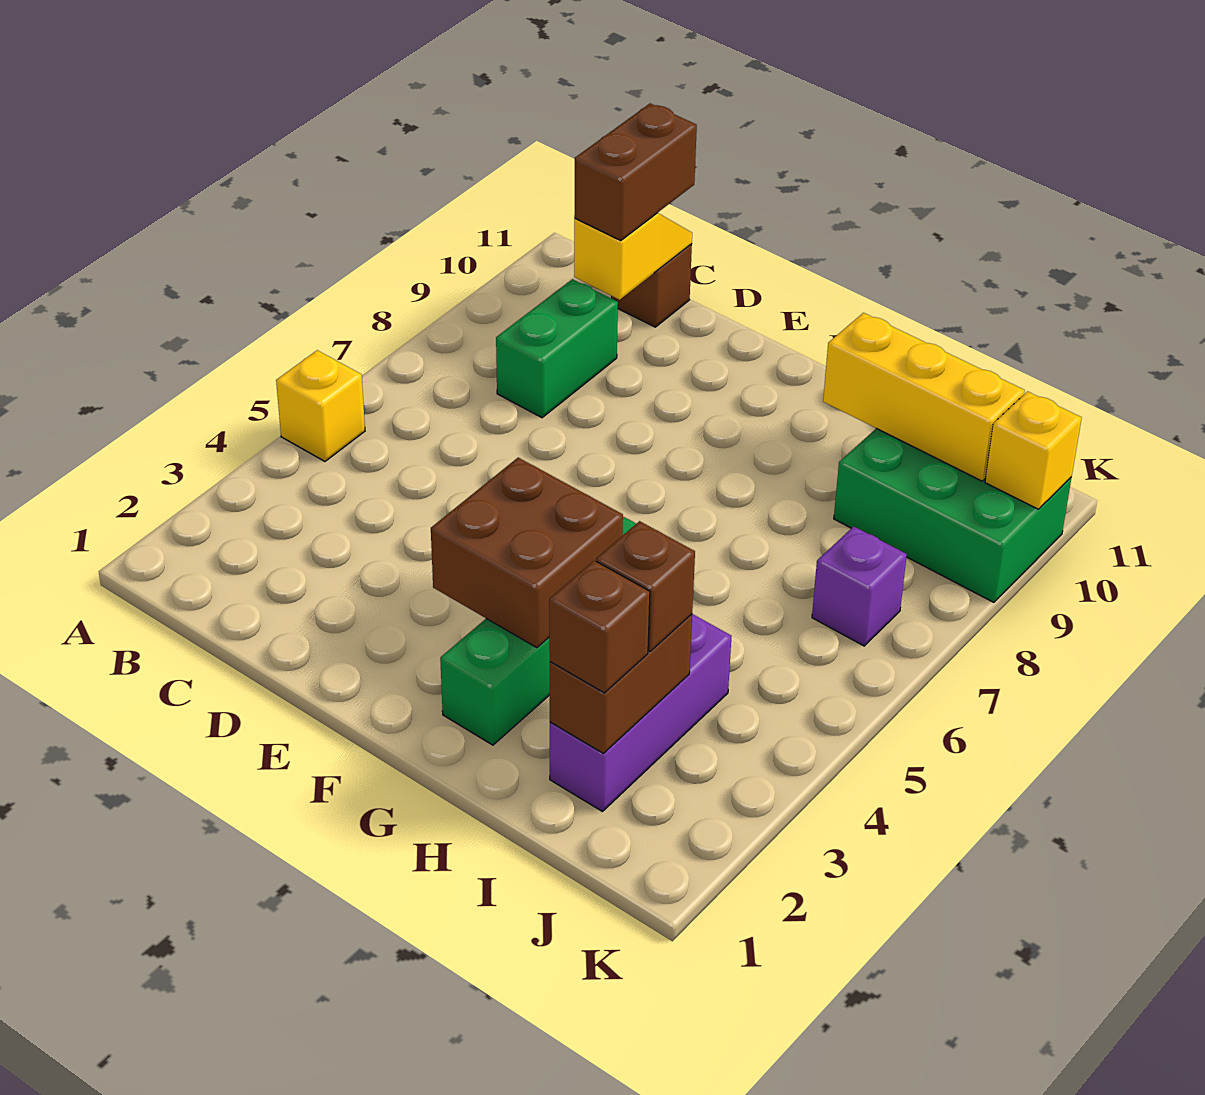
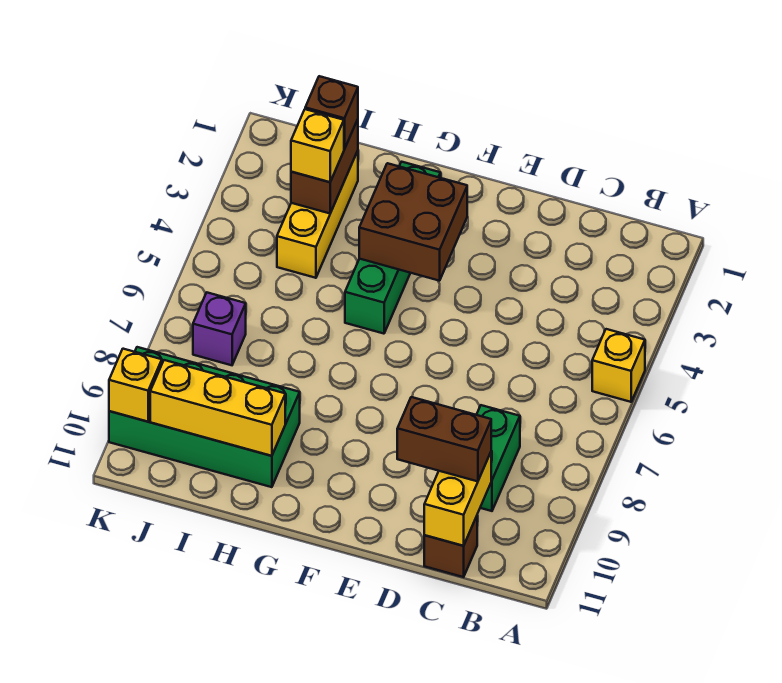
yellow 1x2 slope [574,213,692,300] -> yellow 1x2 brick [424,452,491,546]
brown 1x2 brick [574,103,697,241] -> brown 1x2 brick turned to [397,397,491,481]
purple 1x3 brick [550,614,732,812] -> yellow 1x3 brick [277,151,358,278]
brown 1x1 brick [596,521,695,652] -> yellow 1x1 brick [291,109,344,182]
green 2x3 brick [834,428,1072,602] -> green 2x4 brick [109,347,300,487]

